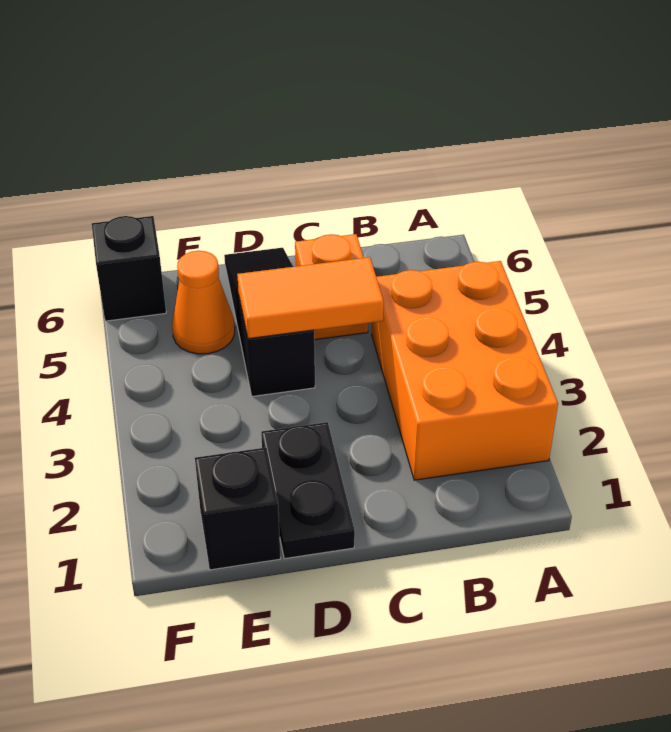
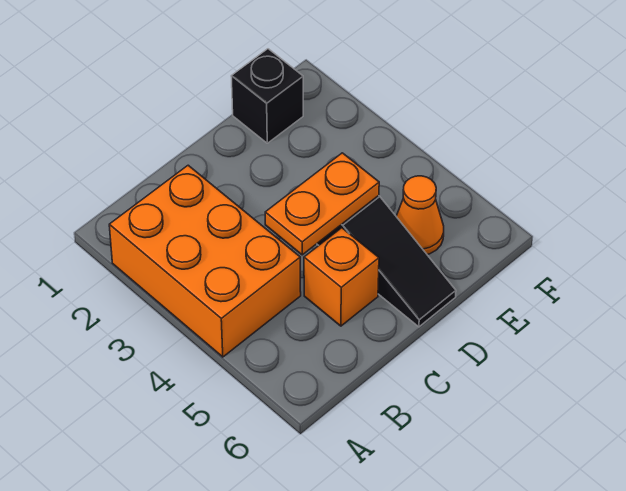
orange 1x2 tile [237,257,384,339] -> orange 1x2 plate [265,153,379,255]
black 1x2 plate [261,422,355,559] -> none
black 1x1 brick [92,216,166,321] -> none

